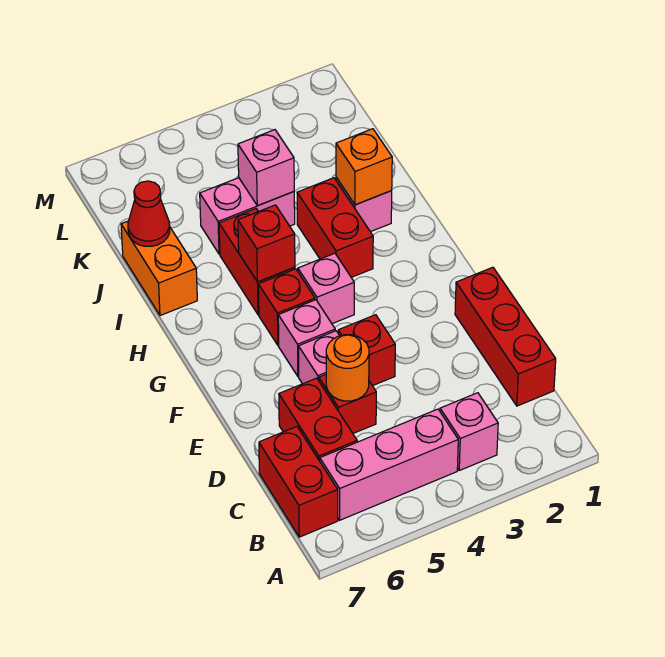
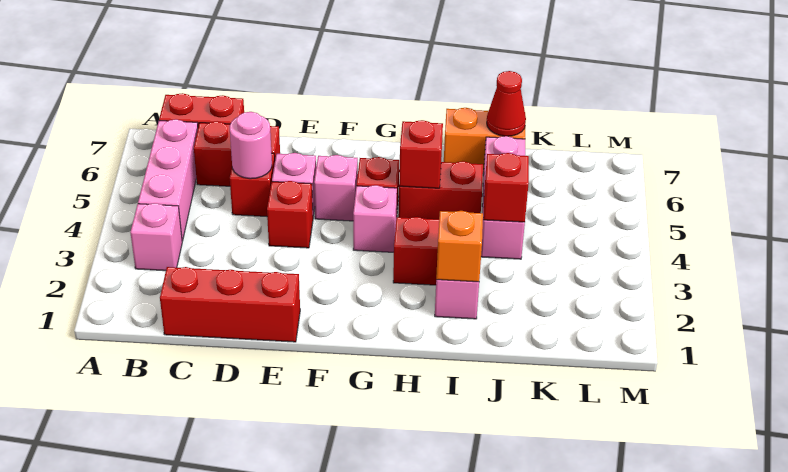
orange 1x1 round brick [326,335,369,401] -> pink 1x1 round brick [229,112,272,179]
pink 1x2 brick [200,178,295,254] -> pink 1x3 brick [481,136,525,259]
pink 1x1 brick [238,130,294,206] -> red 1x1 brick [483,153,529,222]

